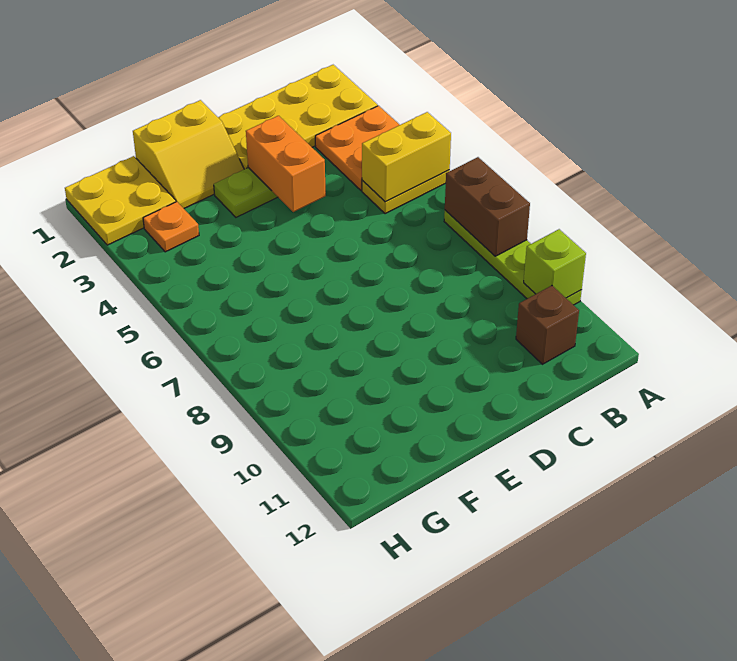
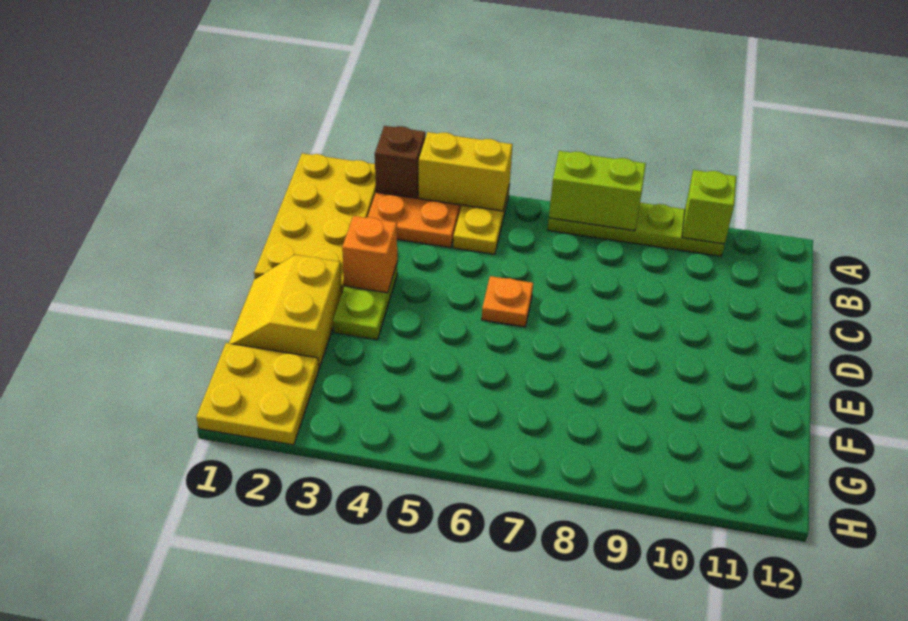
yellow 1x2 brick [362,112,451,202] -> yellow 1x2 brick turned to [419,132,513,211]
brown 1x2 brick [445,157,530,256] -> lime 1x2 brick [549,151,646,231]
brown 1x1 brick [516,286,579,364] -> brown 1x1 brick moved to [375,126,425,198]
orange 1x2 brick [246,116,326,212] -> orange 1x1 brick [342,216,397,293]
yellow 2x2 slope [133,100,244,208] -> yellow 2x2 slope turned to [229,255,342,368]
orange 1x1 plate [143,202,199,252] -> orange 1x1 plate moved to [482,276,533,327]

